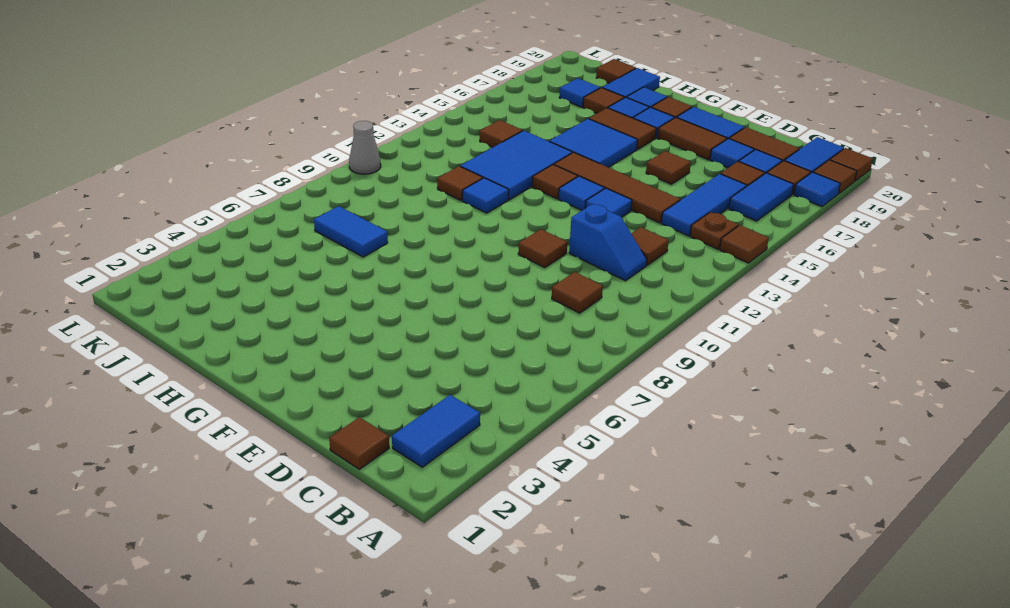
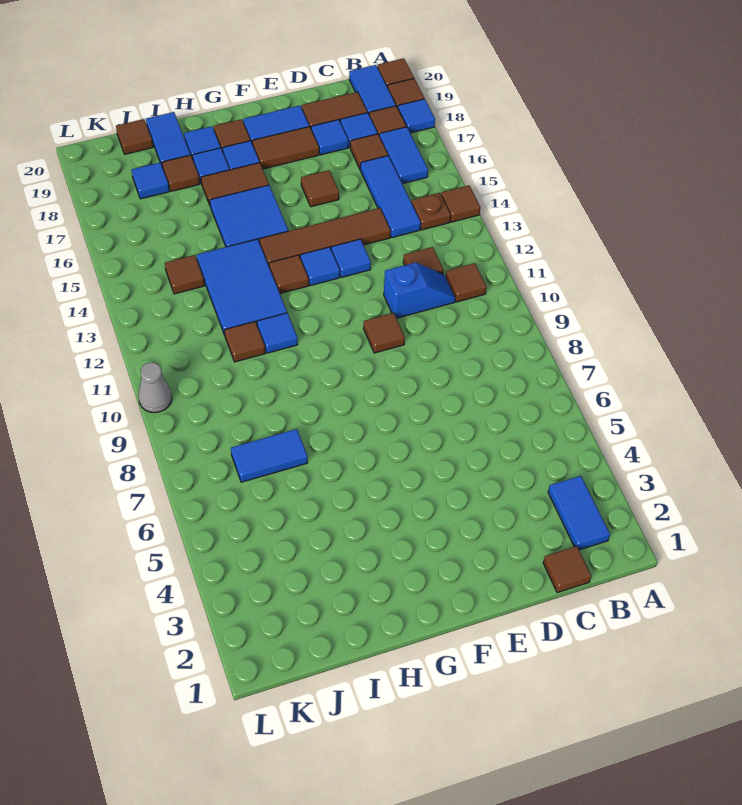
brown 1x1 tile [552,272,603,313] -> brown 1x1 tile moved to [445,263,487,302]

